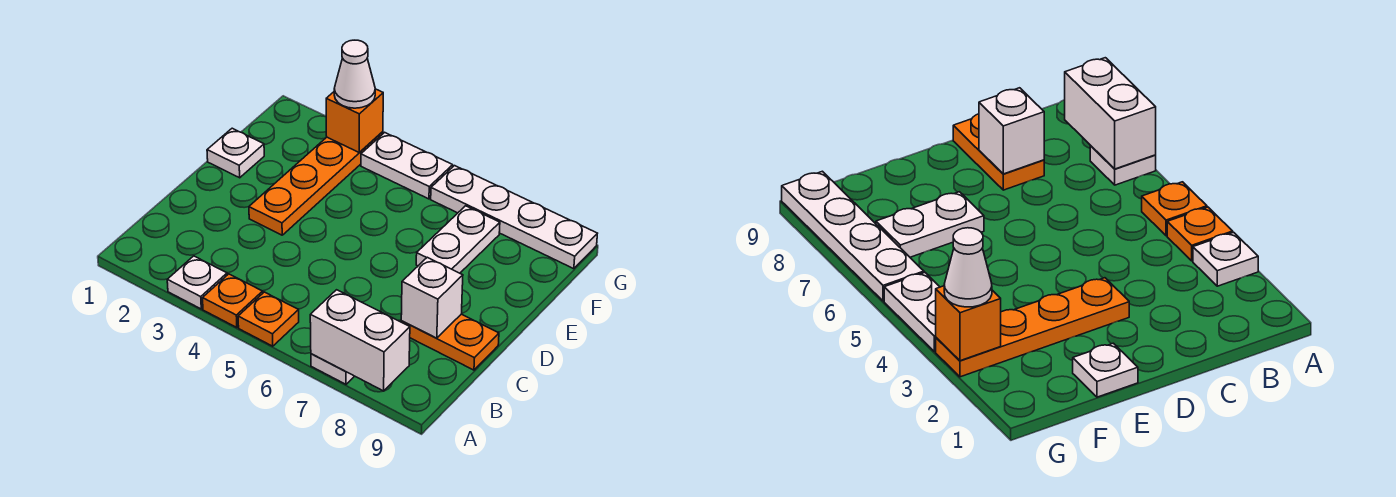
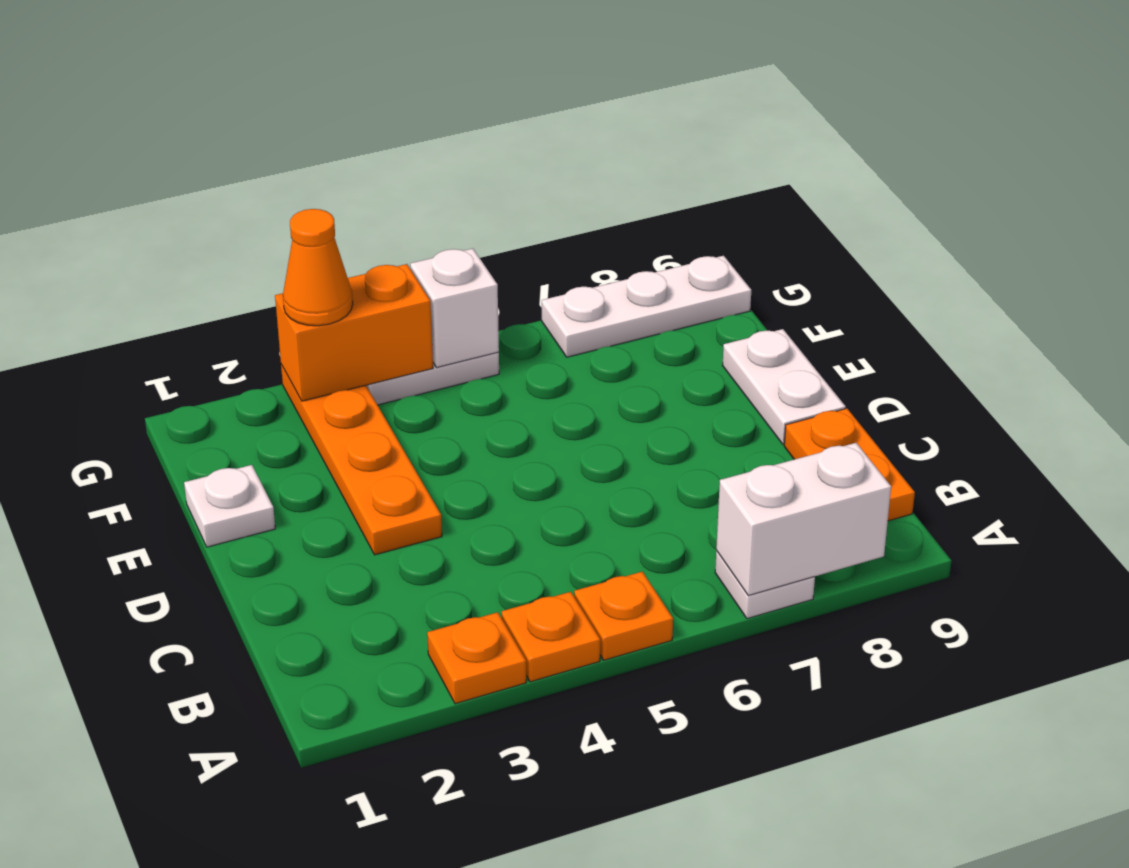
white 1x1 plate [167,256,227,309] -> orange 1x1 plate [427,612,526,704]
orange 1x2 plate [401,314,499,370] -> orange 1x2 plate turned to [784,408,915,521]
white 1x1 brick [401,257,463,338] -> white 1x1 brick moved to [410,249,499,368]
white 1x2 plate [416,206,500,273] -> white 1x2 plate moved to [723,329,846,444]
orange 1x1 brick [326,89,383,152] -> orange 1x2 brick [275,264,433,401]
white 1x1 cone [334,40,375,108] -> orange 1x1 cone [283,209,353,326]
white 1x4 plate [431,166,597,269] -> white 1x3 plate [542,256,751,357]

